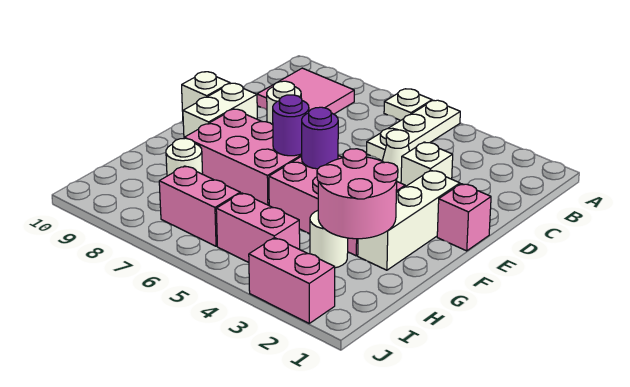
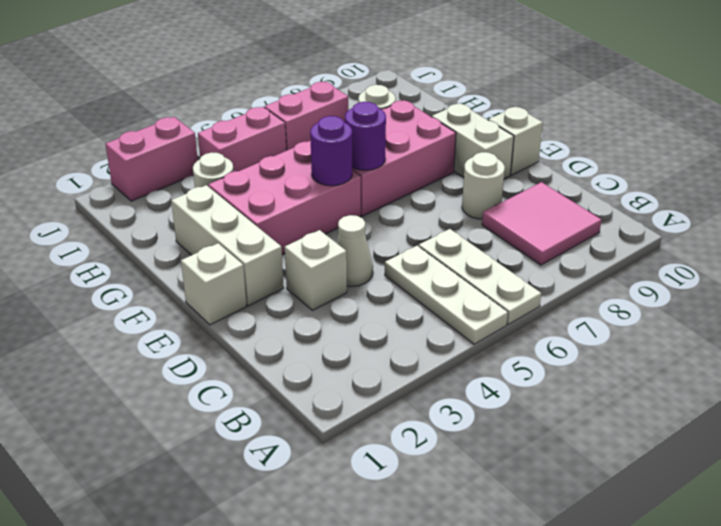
white 1x1 plate [384,89,432,120] -> white 1x3 plate [419,229,541,324]
pink 1x1 brick [437,184,491,251] -> white 1x1 brick [181,243,246,325]
pink 2x2 round brick [317,149,398,239] -> none

